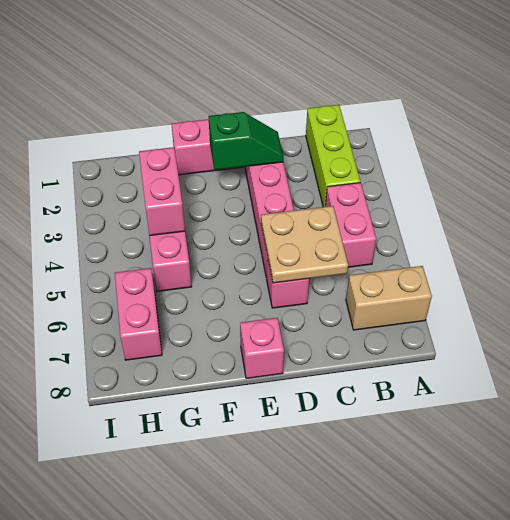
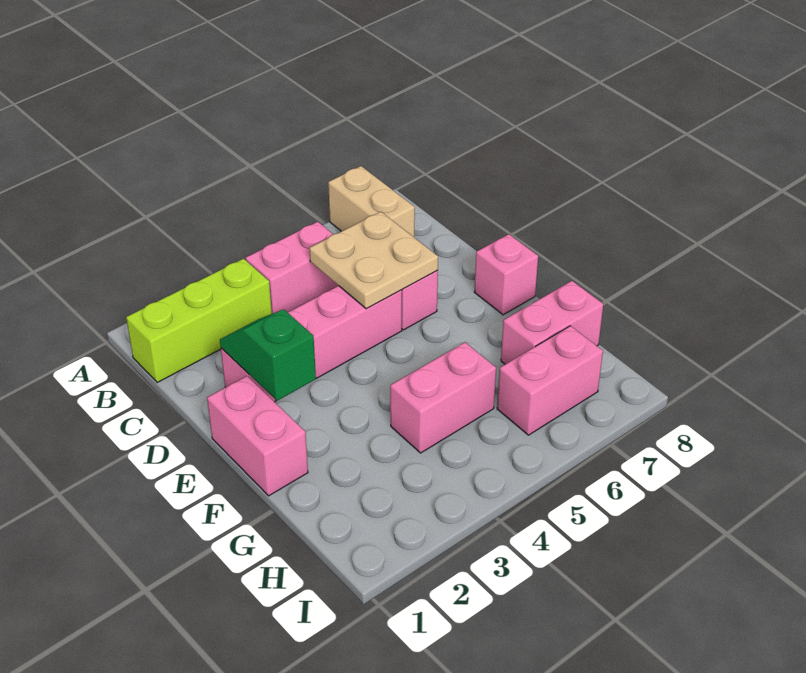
pink 1x2 brick [139,147,185,236] -> pink 1x2 brick moved to [501,281,603,364]

